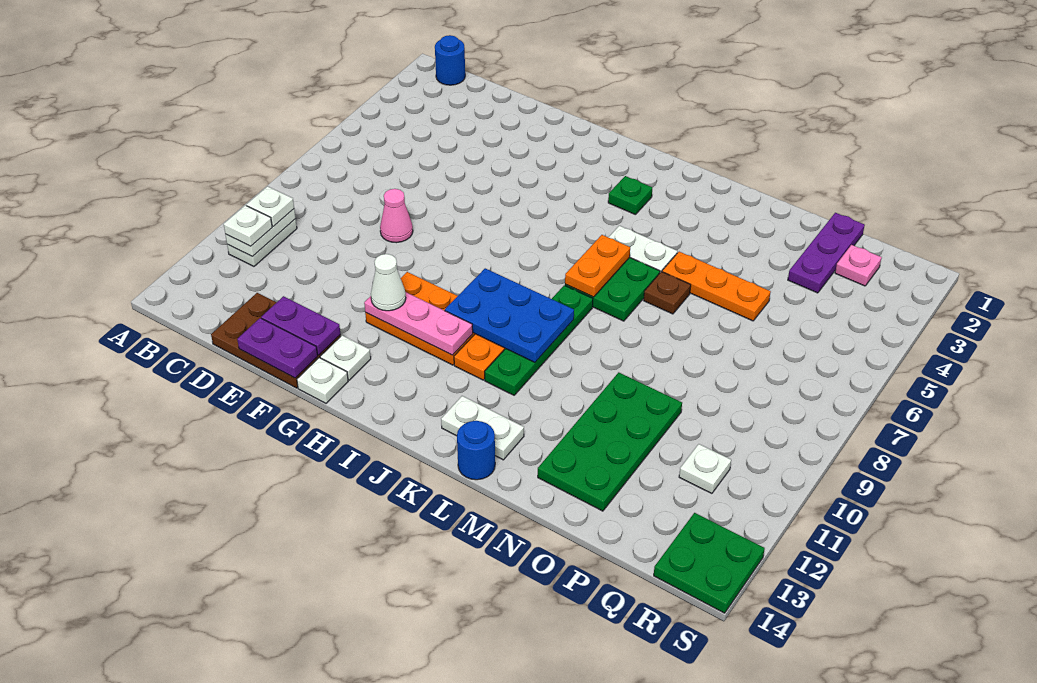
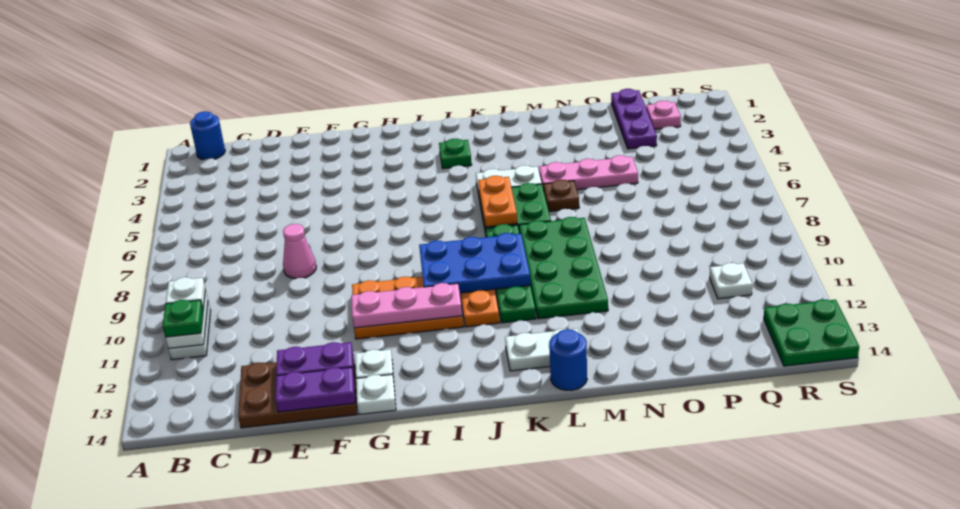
white 1x1 plate [224,205,272,246] -> green 1x1 plate [162,300,203,337]
white 1x1 cone [371,254,406,311] -> none
orange 1x3 plate [662,252,771,321] -> pink 1x3 plate [539,155,638,190]
green 2x4 plate [538,372,682,511] -> green 2x4 plate moved to [519,217,608,319]

